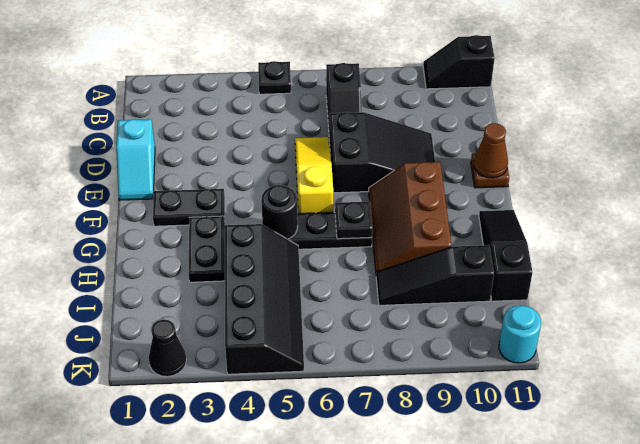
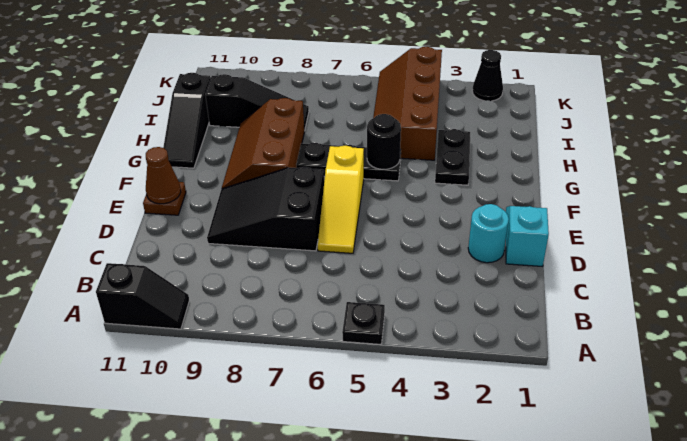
black 1x2 slope [326,63,362,141] -> none
black 1x2 plate [153,189,225,226] -> none
brown 2x3 slope [369,162,451,272] -> brown 2x3 slope turned to [222,98,304,189]
black 1x1 plate [335,201,372,239] -> none
black 2x4 slope [225,224,304,374] -> brown 2x4 slope [373,47,442,160]
cyan 1x1 round brick [499,305,541,363] -> cyan 1x1 round brick moved to [468,204,509,263]

